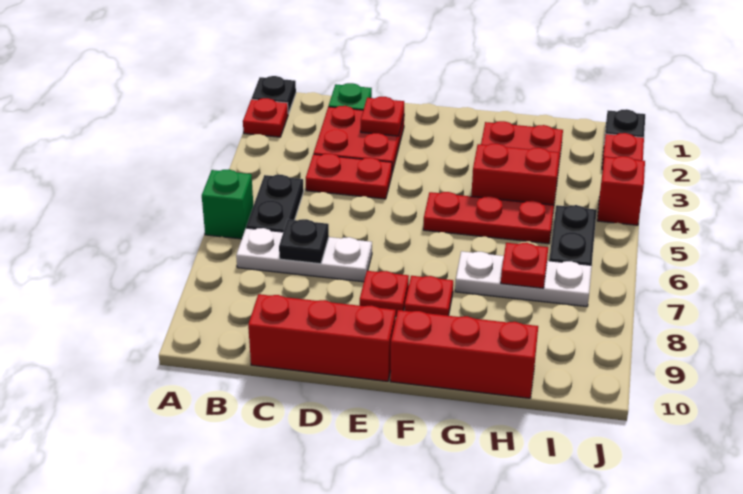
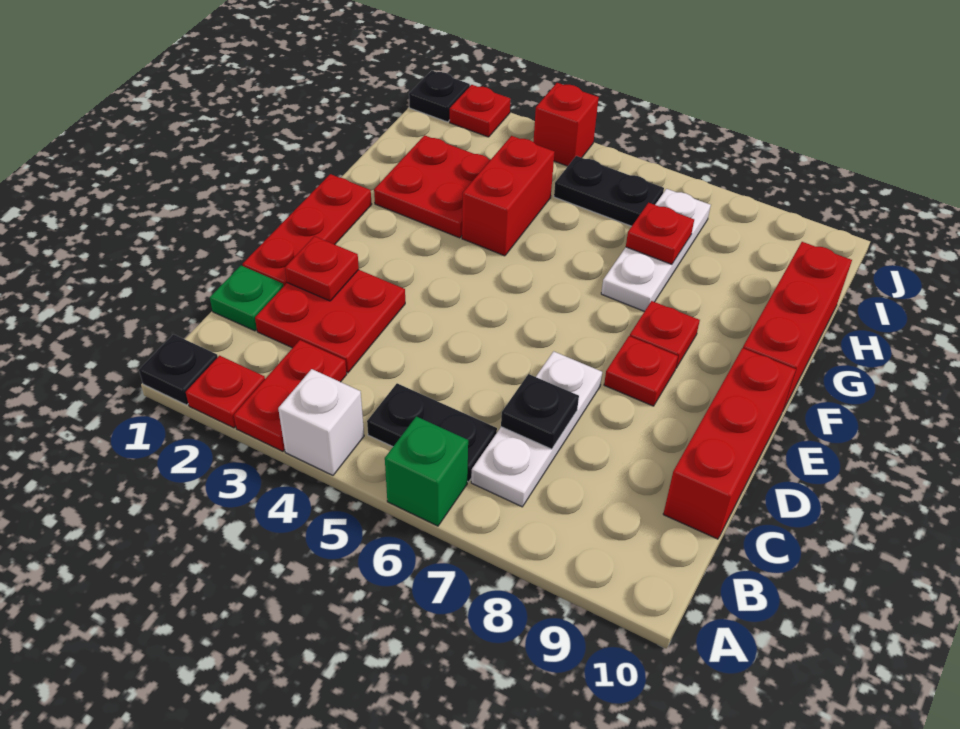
none -> white 1x1 brick [278,369,364,475]
red 1x2 plate [306,154,392,199] -> red 1x2 plate moved to [234,340,347,451]
red 1x3 plate [423,192,554,244] -> red 1x3 plate moved to [243,174,372,286]

